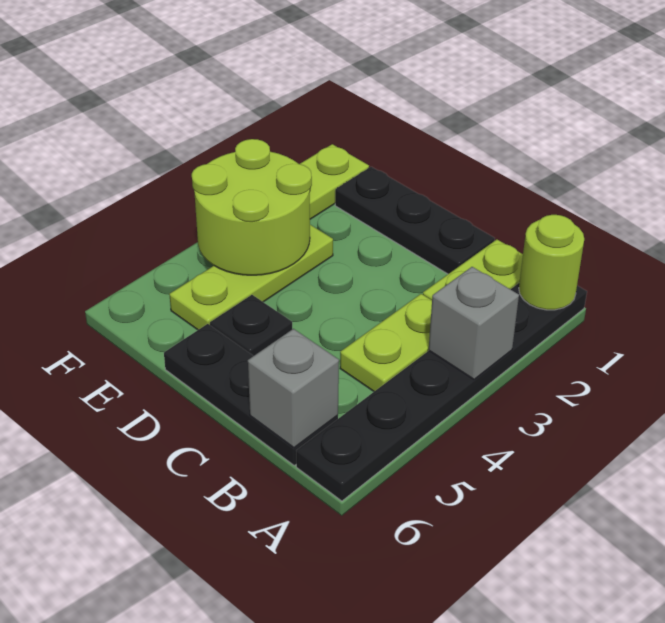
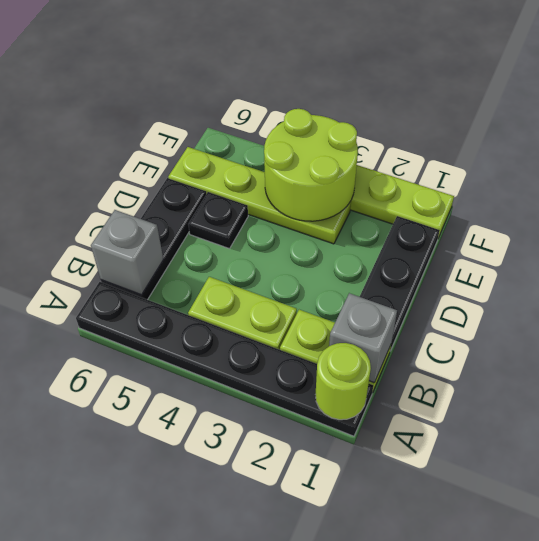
grey 1x1 brick [429,267,519,379] -> grey 1x1 brick moved to [329,293,397,383]
lime 1x3 plate [169,225,333,330] -> lime 1x4 plate [168,147,351,244]

